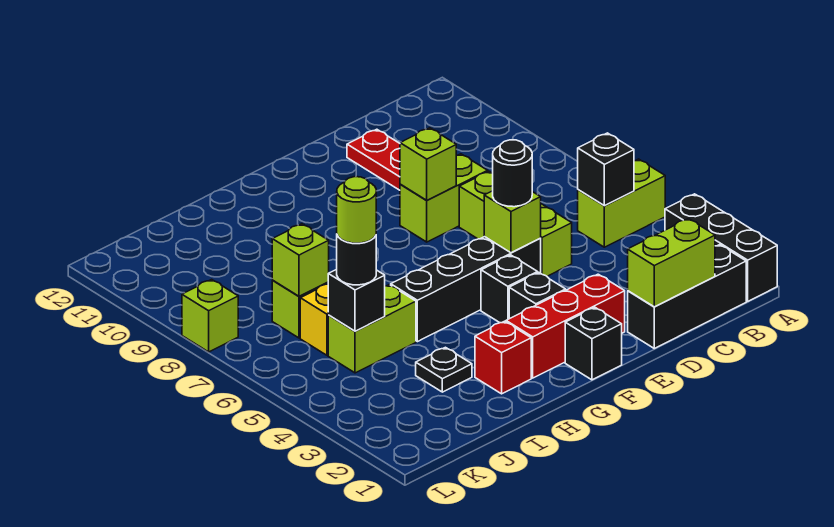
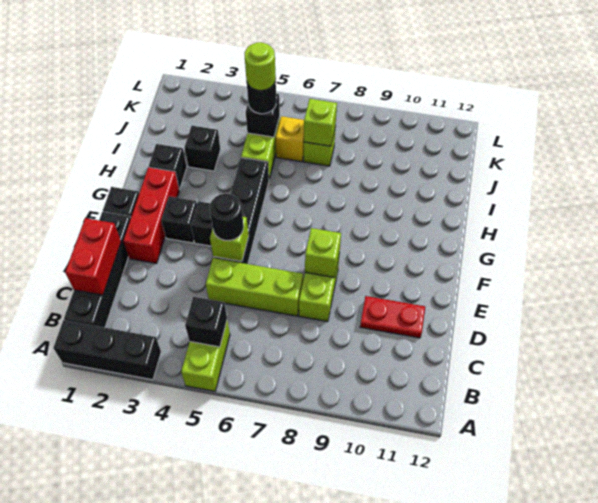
black 1x3 brick [628,245,746,348] -> black 1x4 brick [64,212,131,328]
lime 1x2 brick [628,219,715,307] -> red 1x2 brick [65,218,121,295]
red 1x1 brick [475,321,531,394] -> black 1x1 brick [149,144,187,190]
black 1x1 plate [416,347,472,392] -> black 1x1 brick [185,126,220,171]
lime 1x1 brick [182,279,238,352] -> none

